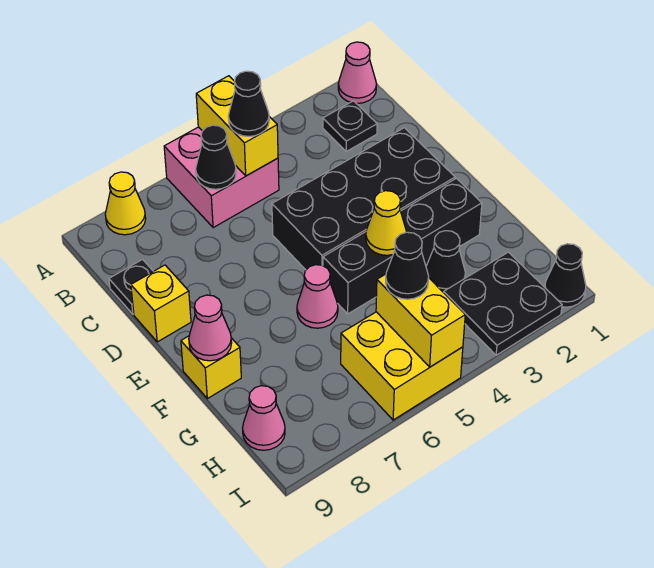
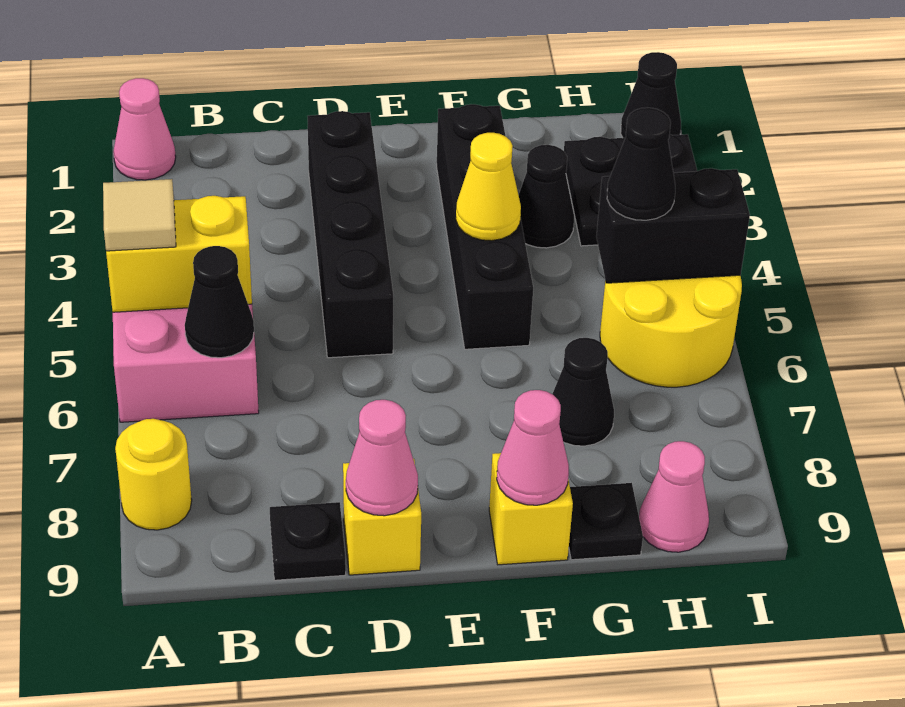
none -> tan 1x1 tile [103,179,176,251]
yellow 1x1 cone [105,172,146,235] -> yellow 1x1 round brick [115,419,192,530]
black 1x1 plate [323,101,377,151] -> black 1x1 plate moved to [569,483,643,560]
black 1x1 cone [228,71,269,136] -> black 1x1 cone moved to [553,338,614,446]
black 2x4 brick [272,128,455,270] -> black 1x4 brick [308,111,393,358]
pink 1x1 cone [297,265,338,328] -> pink 1x1 cone moved to [346,400,418,516]
yellow 2x2 brick [341,312,463,420] -> yellow 2x2 round brick [600,275,742,387]
yellow 1x2 brick [376,274,465,367] -> black 1x2 brick [596,168,750,283]

